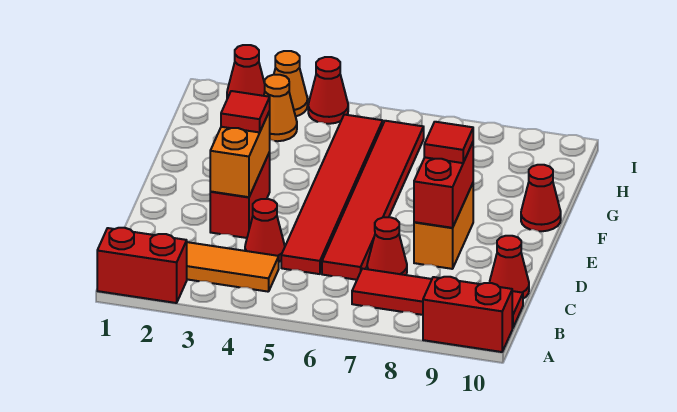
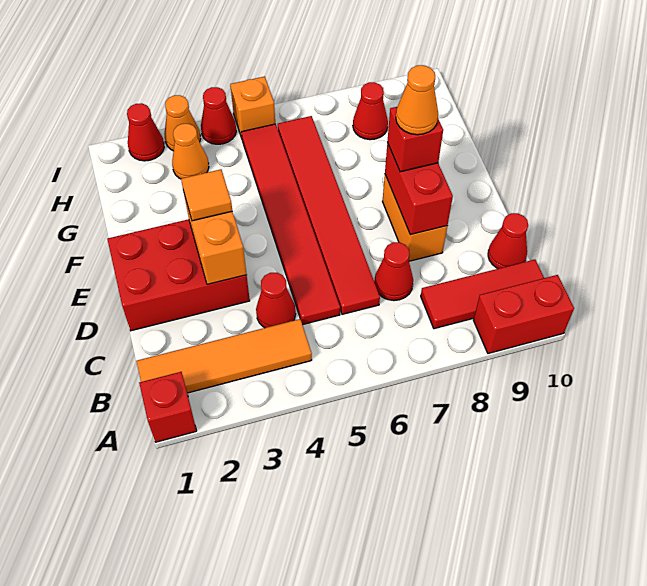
red 1x2 brick [97,228,187,303] -> red 1x1 brick [139,372,196,442]
red 1x4 tile [352,269,523,328] -> red 1x3 tile [421,259,544,329]
red 1x2 brick [210,152,270,238] -> red 2x3 brick [107,219,250,331]
red 1x1 tile [221,91,270,132] -> orange 1x1 tile [181,169,232,221]
red 1x1 tile [424,122,473,163] -> red 1x1 brick [387,107,443,172]
none -> orange 1x1 cone [396,65,438,135]
red 1x1 cone [521,165,561,231] -> red 1x1 cone moved to [353,82,388,140]
none -> orange 1x1 brick [230,76,275,138]

